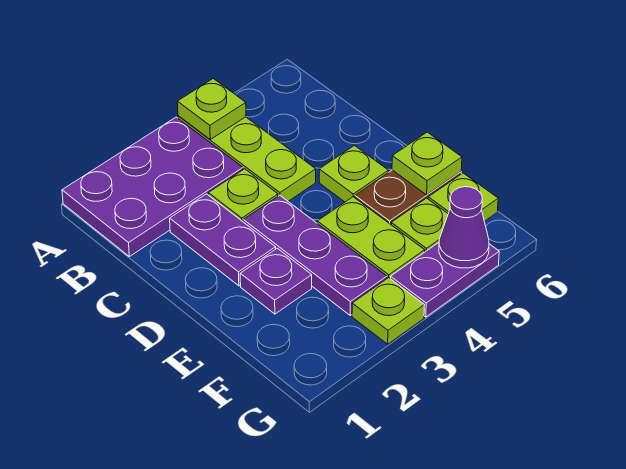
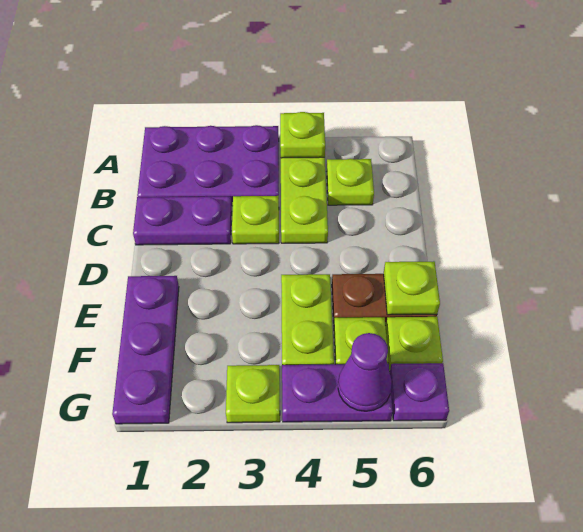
purple 1x2 plate [170,194,276,286] -> purple 1x2 plate turned to [133,196,232,245]
purple 1x3 plate [243,195,387,315] -> purple 1x3 plate moved to [112,276,179,424]
lime 1x1 plate [319,146,389,202] -> lime 1x1 plate moved to [327,159,374,205]
purple 1x1 plate [240,248,312,314] -> purple 1x1 plate moved to [390,363,449,421]

